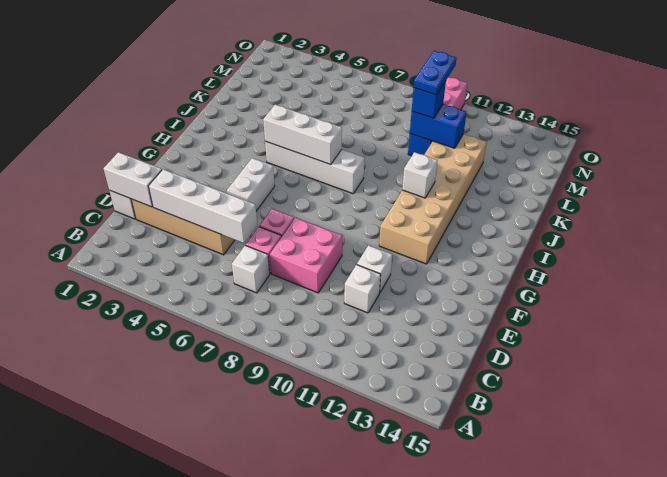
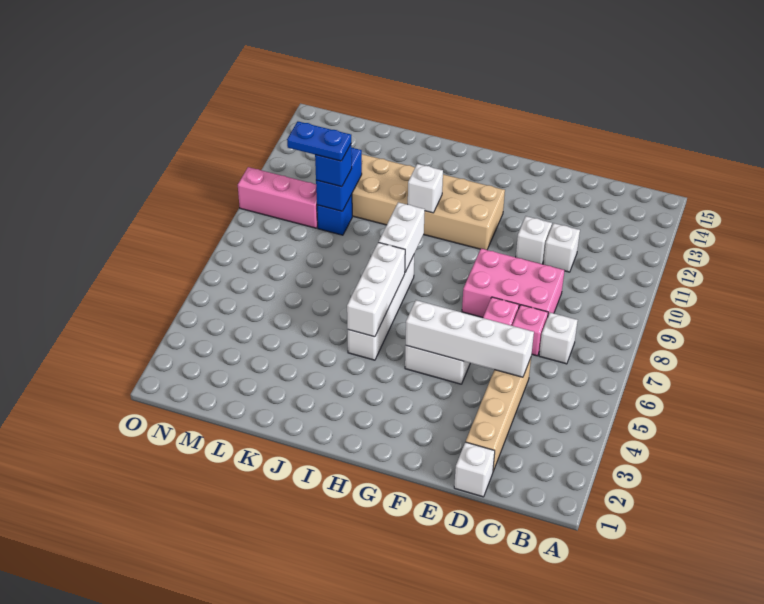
white 1x2 brick [104,152,162,207] -> white 1x2 brick moved to [379,202,425,272]
white 1x4 brick [149,169,257,243] -> white 1x4 brick turned to [406,300,534,377]
pink 2x2 brick [270,218,342,293] -> pink 2x3 brick [462,249,564,317]

